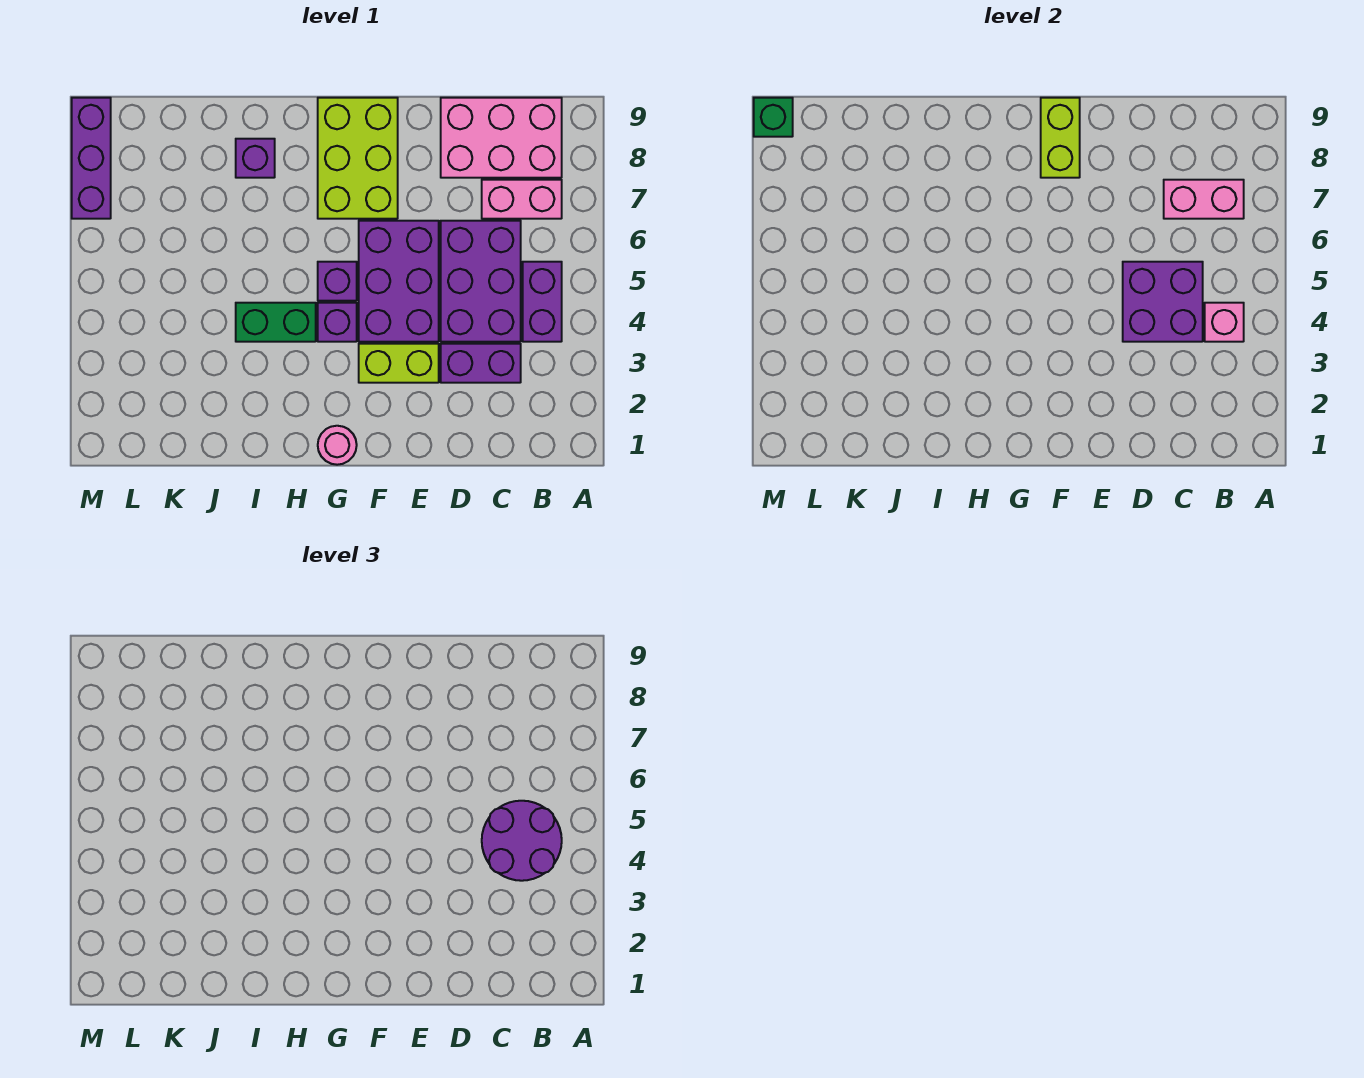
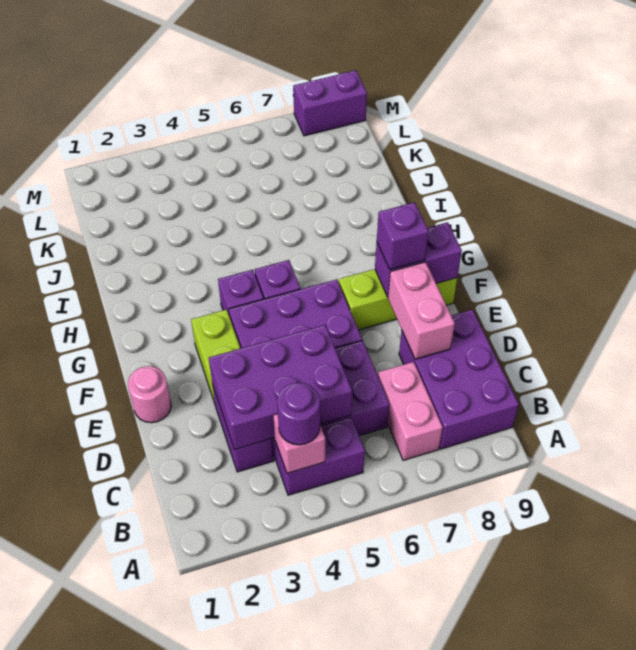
purple 2x2 round brick [482,801,562,881] -> purple 1x1 round brick [277,382,320,445]
pink 1x2 brick [1164,180,1244,219] -> pink 1x2 brick moved to [388,262,455,359]
pink 2x3 brick [441,98,562,178] -> purple 2x3 brick [399,309,519,449]
purple 2x2 brick [1123,262,1203,342] -> purple 2x3 brick [209,325,352,450]
lime 2x3 brick [318,98,398,219] -> lime 1x3 brick [339,269,457,330]
lime 1x2 brick [1041,98,1080,178] -> purple 1x2 brick [375,222,462,297]
pink 1x1 round brick [318,426,357,465] -> pink 1x1 round brick moved to [128,366,171,423]
green 1x2 brick [236,303,316,342] -> none
purple 1x1 brick [236,139,275,178] -> purple 1x1 brick moved to [377,202,429,270]
purple 1x3 brick [72,98,111,219] -> purple 1x2 brick [293,70,367,136]
green 1x1 brick [754,98,793,137] -> none

